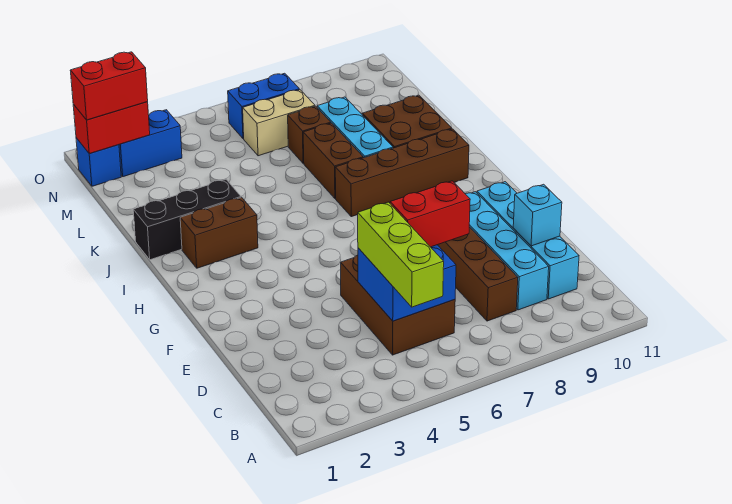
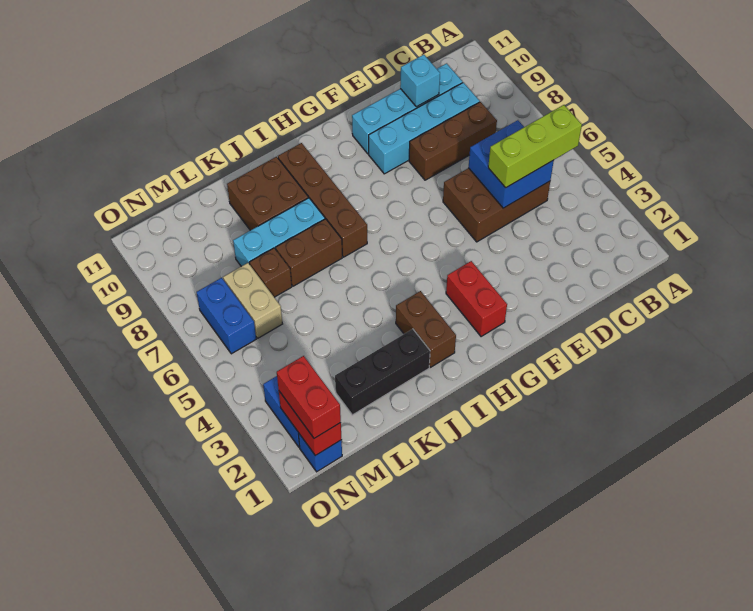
red 1x2 brick [390,181,470,247] -> red 1x2 brick moved to [446,261,507,337]
black 1x3 brick [133,179,241,260] -> black 1x3 brick turned to [335,329,430,415]

